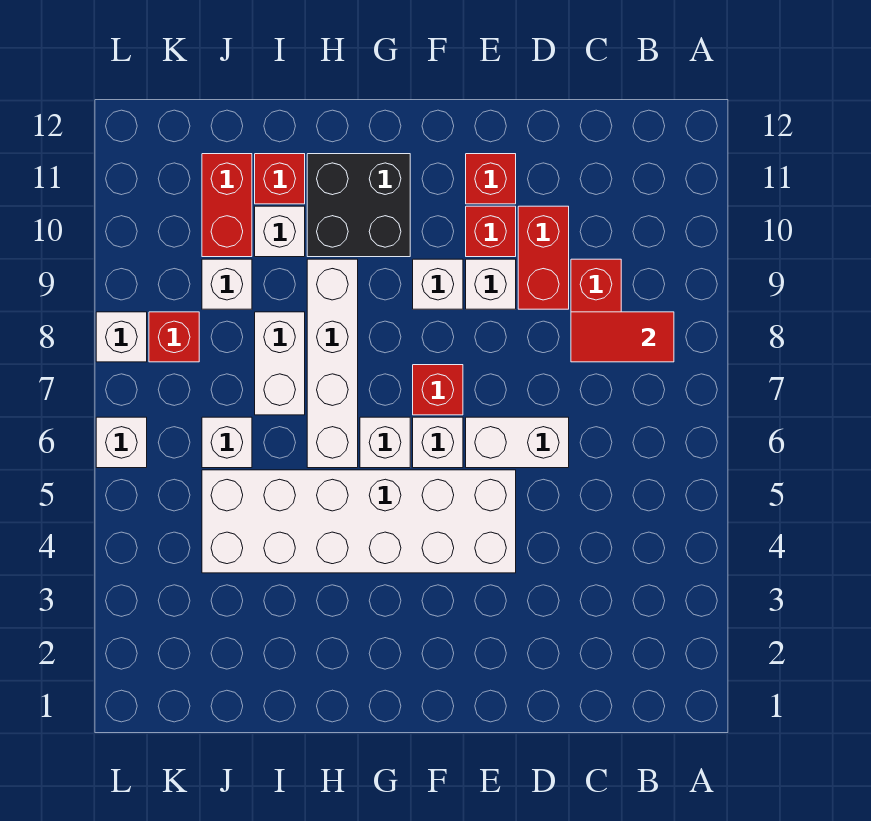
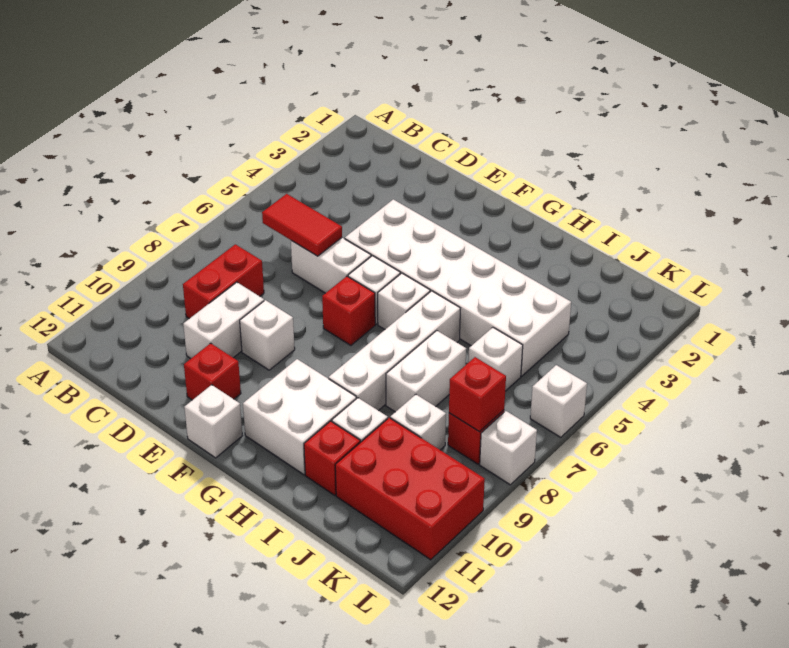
red 1x2 tile [571,312,674,362] -> red 1x2 tile moved to [262,194,342,256]
red 1x2 brick [518,206,569,309] -> white 1x2 brick [183,282,264,359]
red 1x1 brick [466,206,516,257] -> red 1x1 brick moved to [449,357,506,432]
white 1x1 brick [413,259,463,309] -> white 1x1 brick moved to [184,385,242,458]
black 2x2 brick [307,154,410,257] -> white 2x2 brick [243,359,356,475]
red 1x2 brick [202,154,252,257] -> red 2x3 brick [335,418,485,560]

